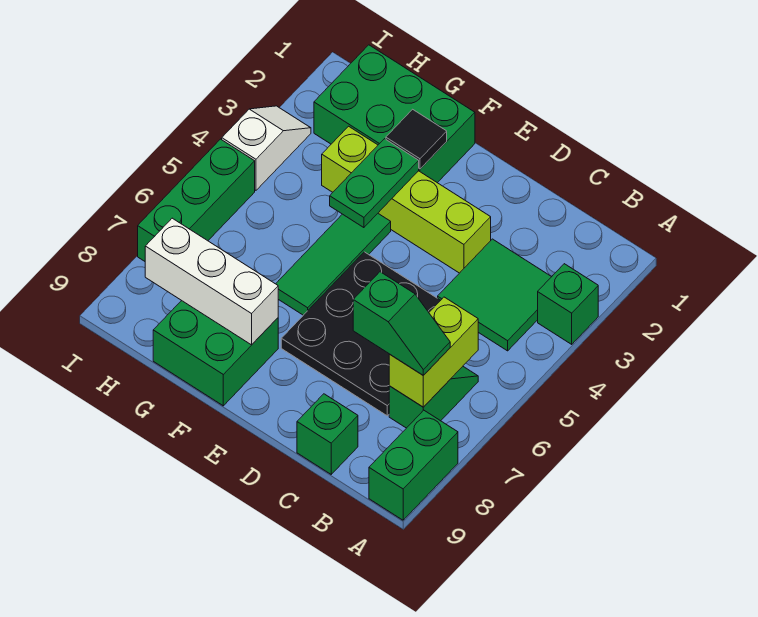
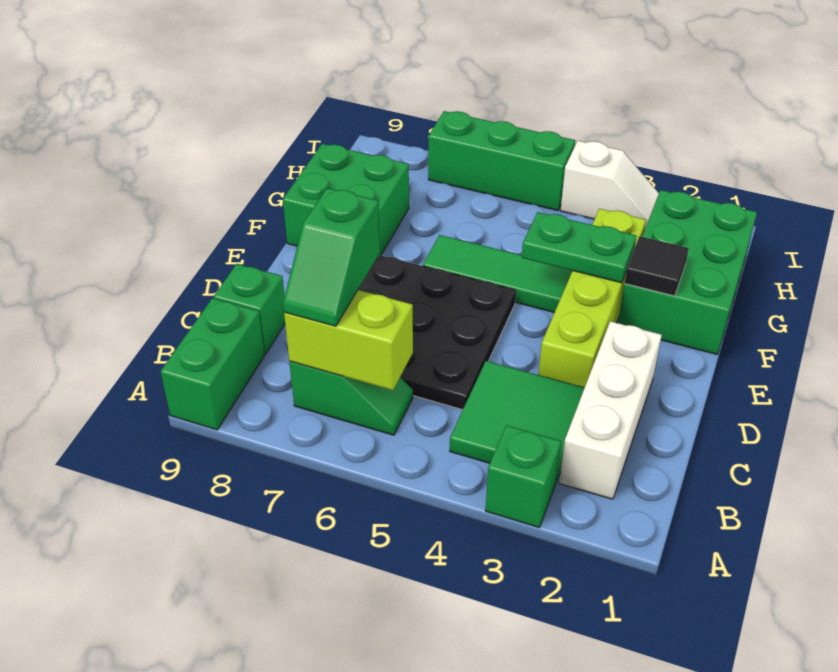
green 1x2 brick [369,410,458,520] -> green 1x2 brick turned to [160,298,265,430]
white 1x3 brick [145,218,278,345] -> white 1x3 brick moved to [559,321,662,499]

